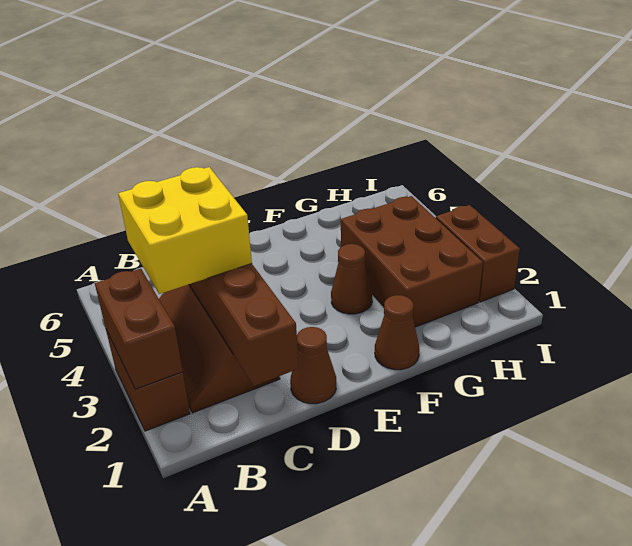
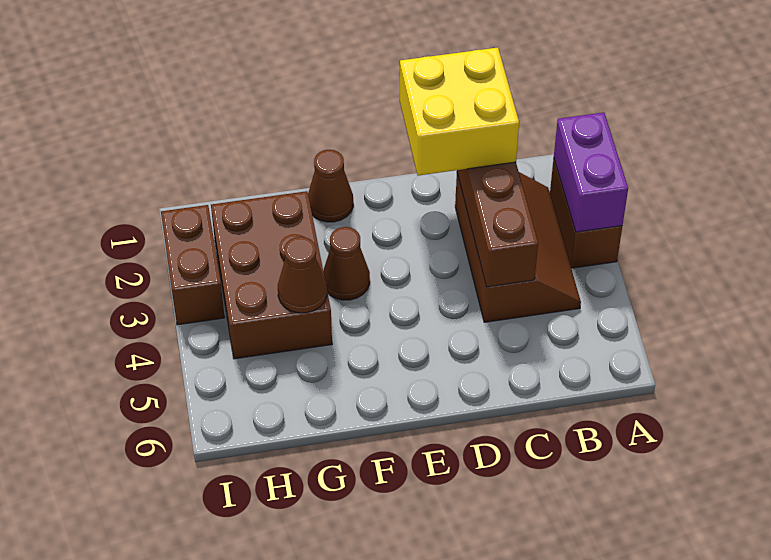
brown 1x2 brick [95,269,183,389] -> purple 1x2 brick [554,112,628,232]
yellow 2x2 brick [118,167,252,294] -> yellow 2x2 brick moved to [400,48,519,176]
brown 1x1 cone [290,327,336,404] -> brown 1x1 cone moved to [278,237,327,313]

